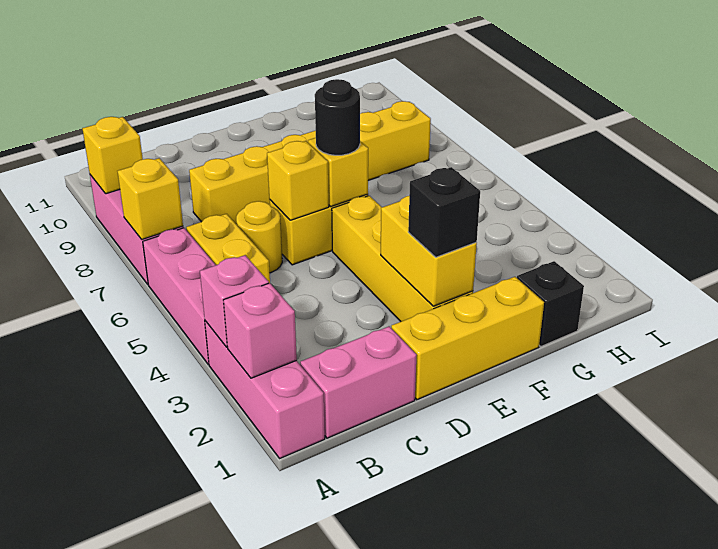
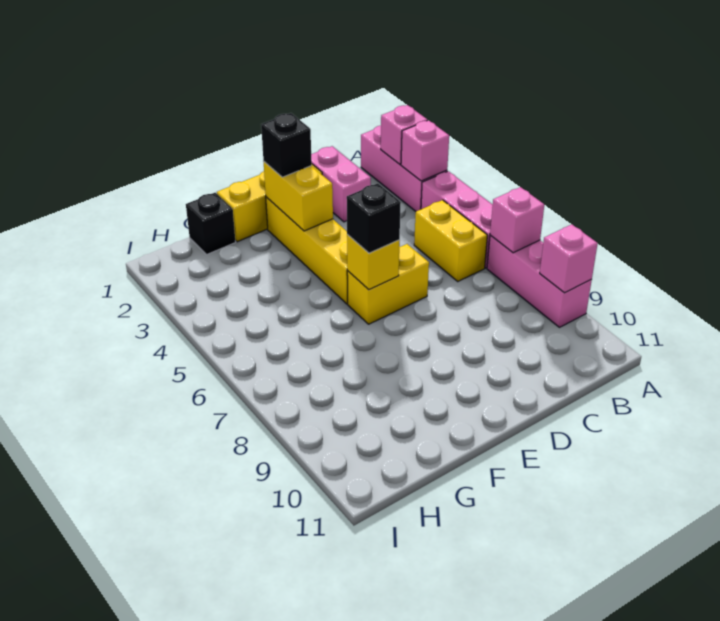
yellow 1x1 brick [117,158,183,239] -> pink 1x1 brick [490,187,544,253]
yellow 1x1 brick [83,117,143,194] -> pink 1x1 brick [540,224,598,293]
pink 1x2 brick [300,326,417,438] -> pink 1x2 brick turned to [311,146,371,222]
yellow 1x1 round brick [236,201,282,273] -> none
yellow 1x6 brick [189,101,431,224] -> none
yellow 1x1 brick [267,141,329,220] -> none
black 1x1 round brick [315,79,360,155] -> black 1x1 brick [347,183,401,253]

